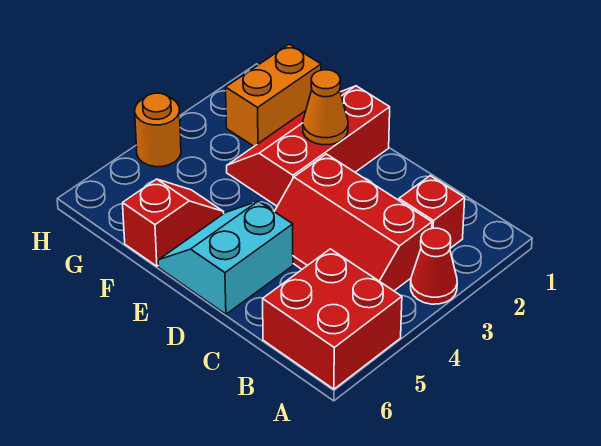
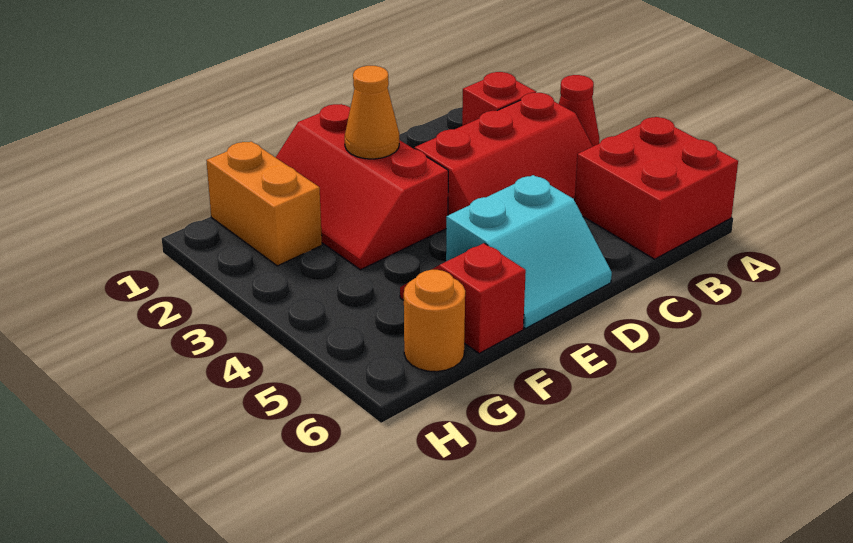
cyan 2x2 slope [158,201,293,314] -> cyan 2x2 slope turned to [446,175,612,329]
orange 1x1 round brick [135,93,181,167] -> orange 1x1 round brick moved to [404,270,465,372]

